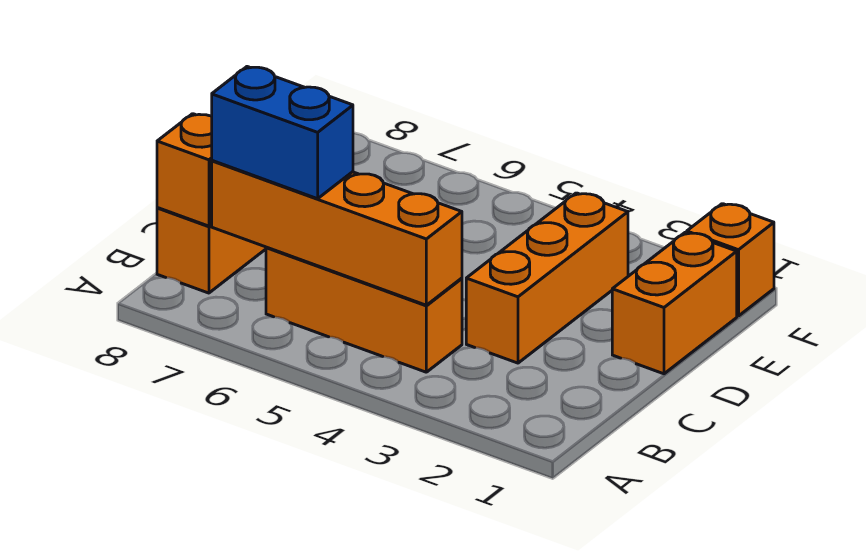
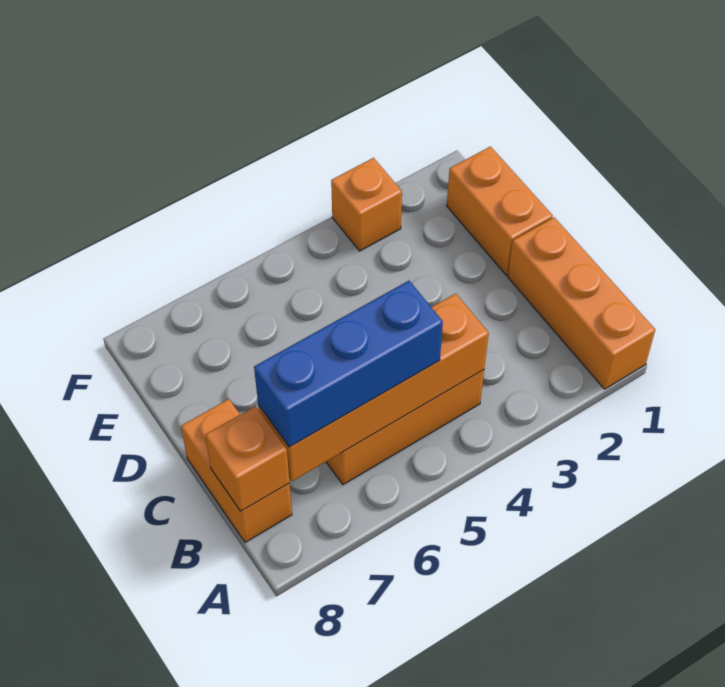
blue 1x2 brick [212,67,353,199] -> blue 1x3 brick [254,281,443,447]
orange 1x3 brick [466,193,628,363] -> orange 1x3 brick moved to [508,217,655,389]
orange 1x1 brick [687,204,774,316] -> orange 1x1 brick moved to [331,158,402,251]

